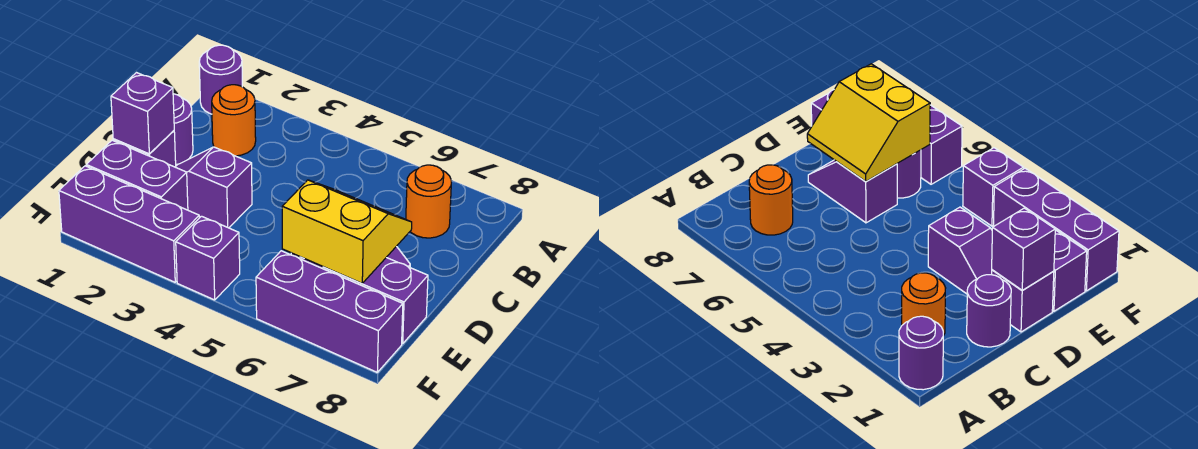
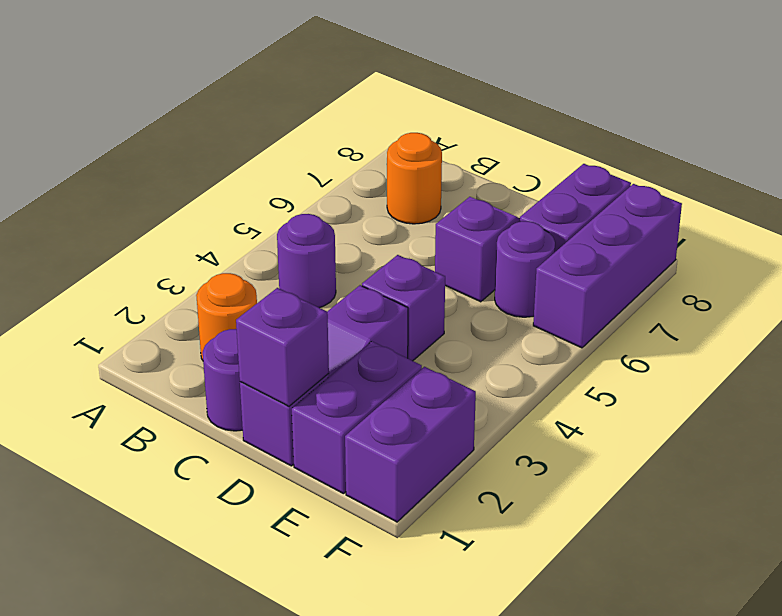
purple 1x1 round brick [199,45,242,114] -> purple 1x1 round brick moved to [277,214,336,308]
yellow 2x2 slope [282,180,412,283] -> none
purple 1x3 brick [59,166,199,282] -> purple 1x2 brick [345,367,476,522]
purple 1x1 brick [176,216,240,300] -> purple 1x1 brick moved to [362,255,445,361]

